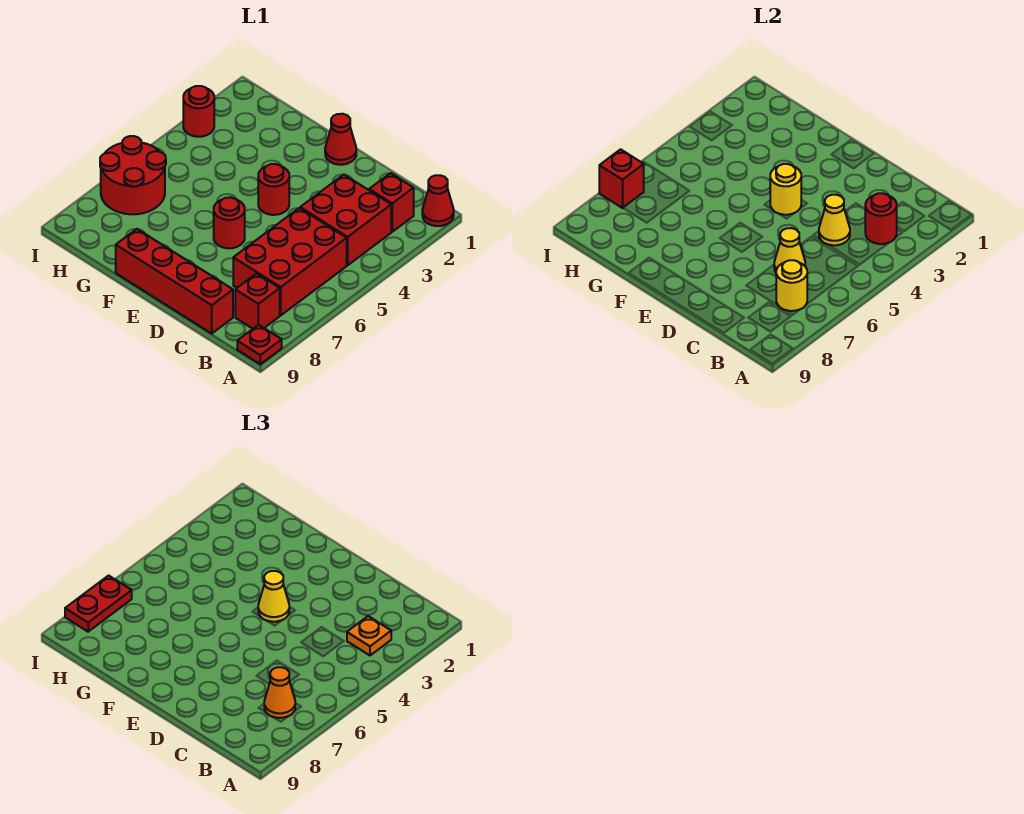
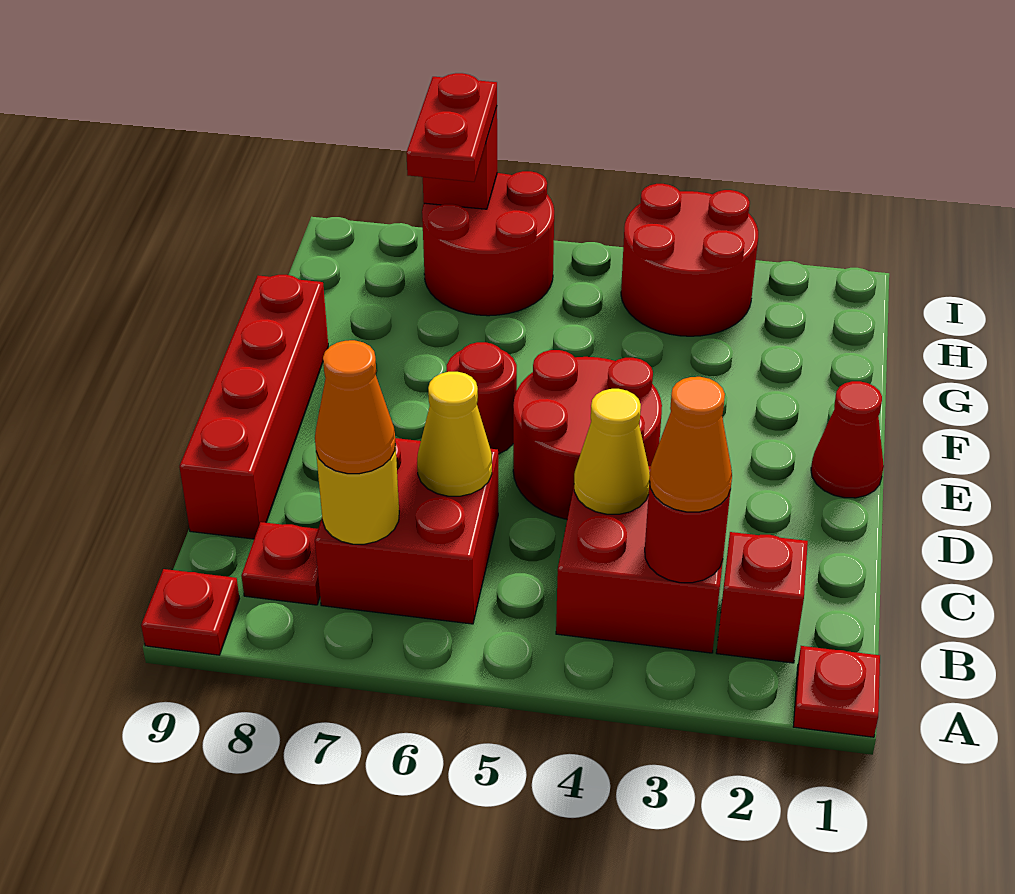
red 1x1 cone [422,175,454,226] -> red 1x1 plate [793,646,880,737]
orange 1x1 plate [347,616,391,655] -> orange 1x1 cone [650,377,732,512]
red 2x3 brick [233,208,347,315] -> red 2x2 brick [315,438,498,624]
red 1x1 brick [235,274,280,329] -> red 1x1 plate [241,522,320,605]
red 1x1 round brick [258,164,289,215] -> red 2x2 round brick [513,350,662,519]
yellow 1x1 round brick [770,164,801,215] -> none
yellow 1x1 cone [258,571,289,622] -> none
red 1x1 round brick [183,86,214,137] -> red 2x2 round brick [621,184,758,336]
red 1x2 plate [65,576,132,632] -> red 1x2 plate turned to [406,73,497,182]

